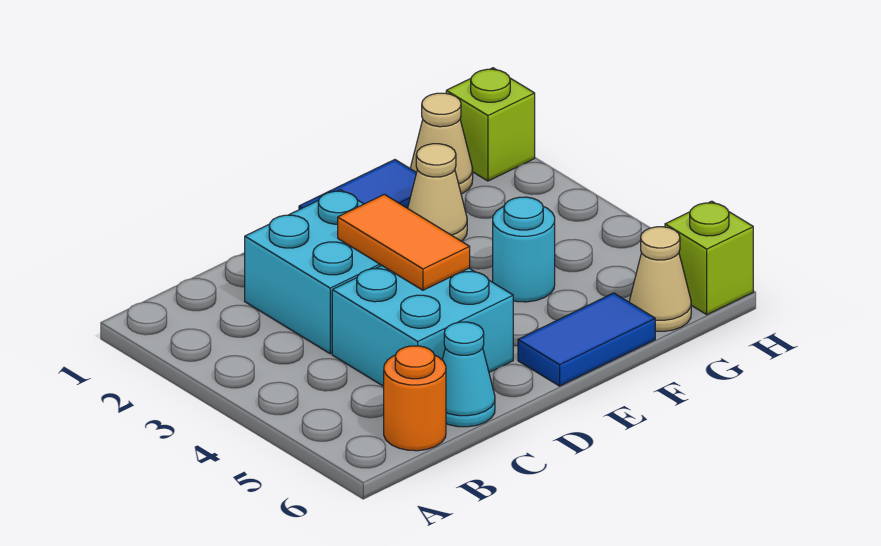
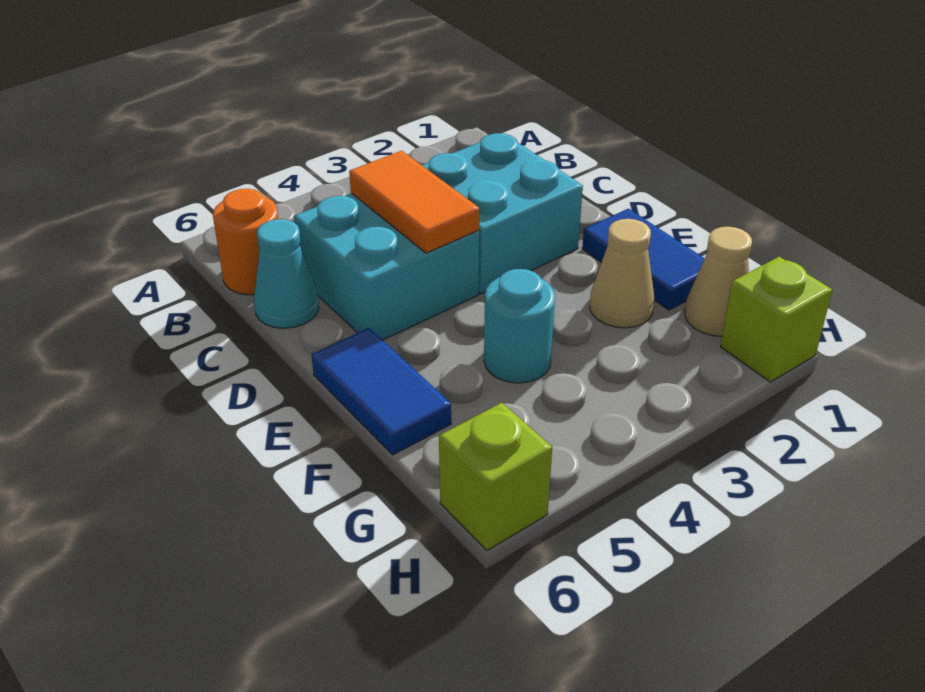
orange 1x2 tile [338,194,470,290] -> orange 1x2 tile turned to [349,151,480,253]
tan 1x1 cone [629,227,691,331] -> none

